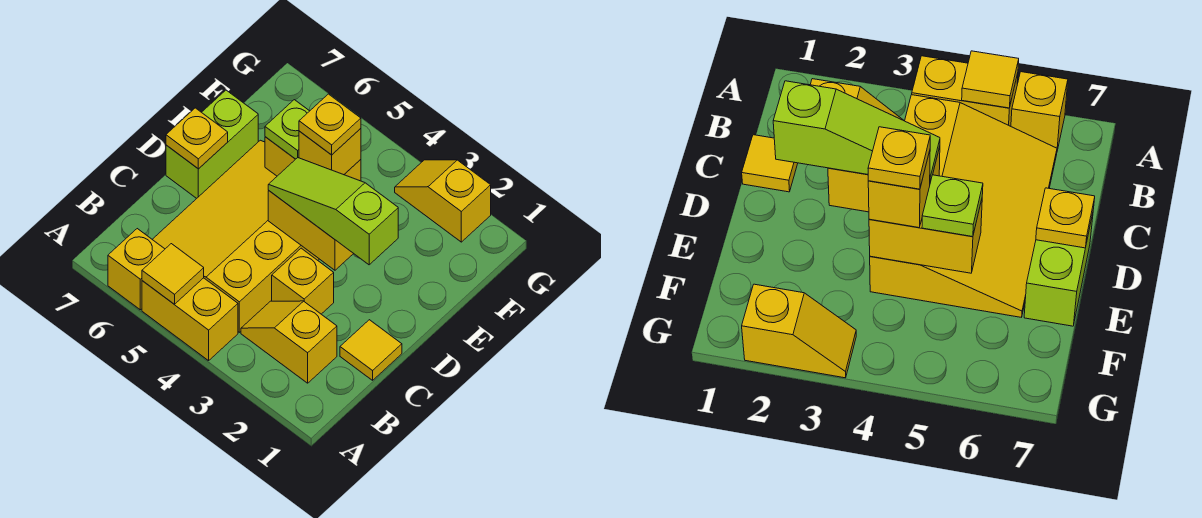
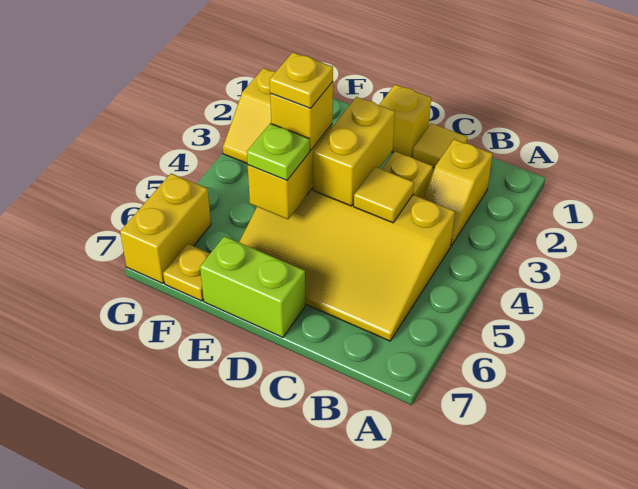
yellow 1x2 brick [142,278,238,361] -> yellow 1x2 brick moved to [120,173,211,283]
yellow 1x1 tile [142,244,204,304] -> yellow 1x1 tile moved to [354,167,414,223]
yellow 1x1 brick [108,229,165,310] -> yellow 1x1 brick moved to [379,84,431,157]
lime 1x3 slope [268,158,398,265] -> none
yellow 1x1 plate [166,108,228,169] -> yellow 1x1 plate moved to [163,244,210,301]

